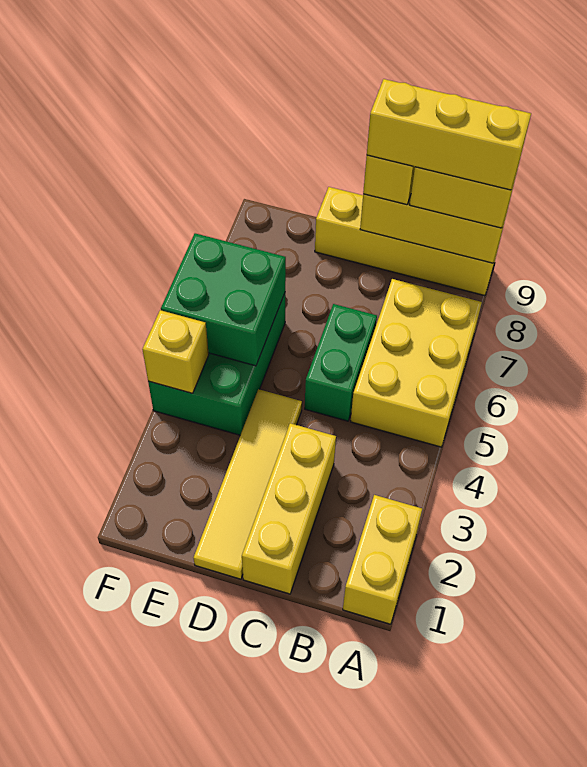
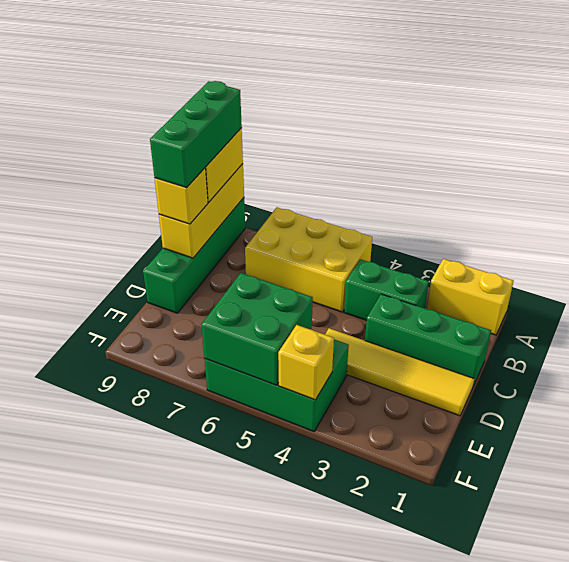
yellow 1x4 brick [315,187,501,296] -> green 1x4 brick [143,198,245,313]
yellow 1x3 brick [367,79,531,190] -> green 1x3 brick [150,81,242,188]
yellow 1x3 brick [242,423,336,594] -> green 1x3 brick [365,294,491,386]
green 1x2 brick [305,304,377,421] -> green 1x2 brick moved to [344,259,429,320]

